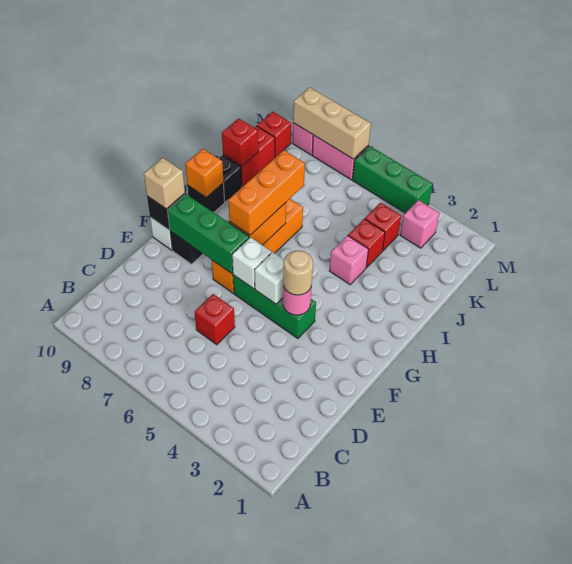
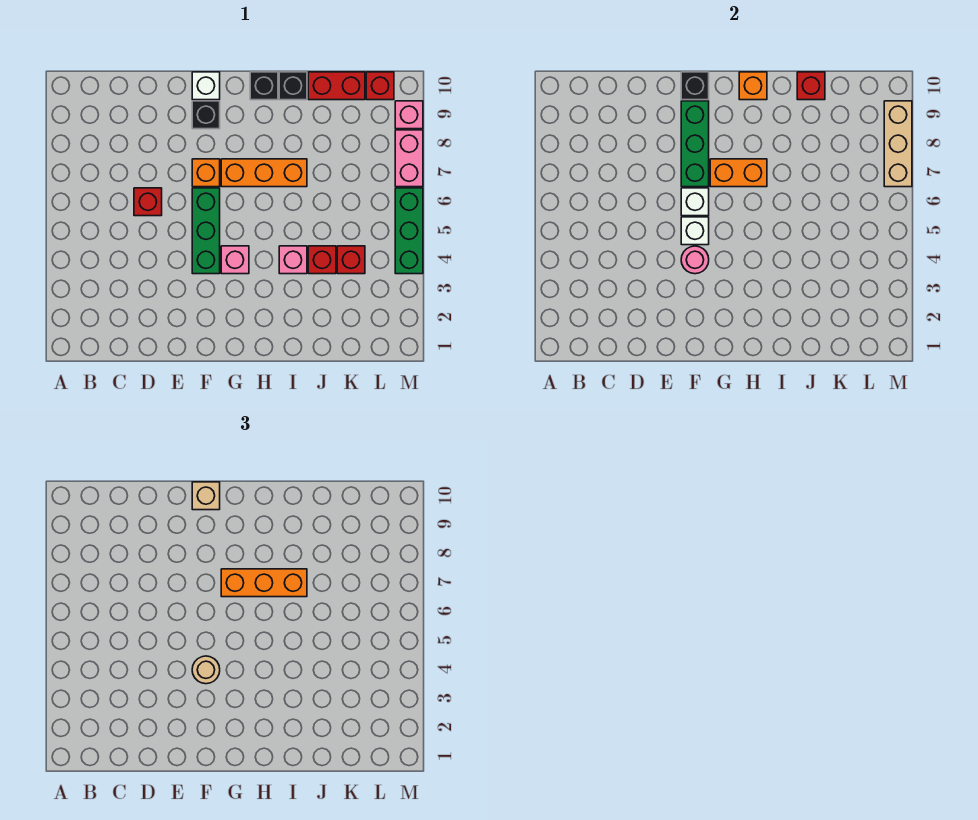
pink 1x1 brick [400,200,439,248] -> pink 1x1 brick moved to [221,246,249,274]

